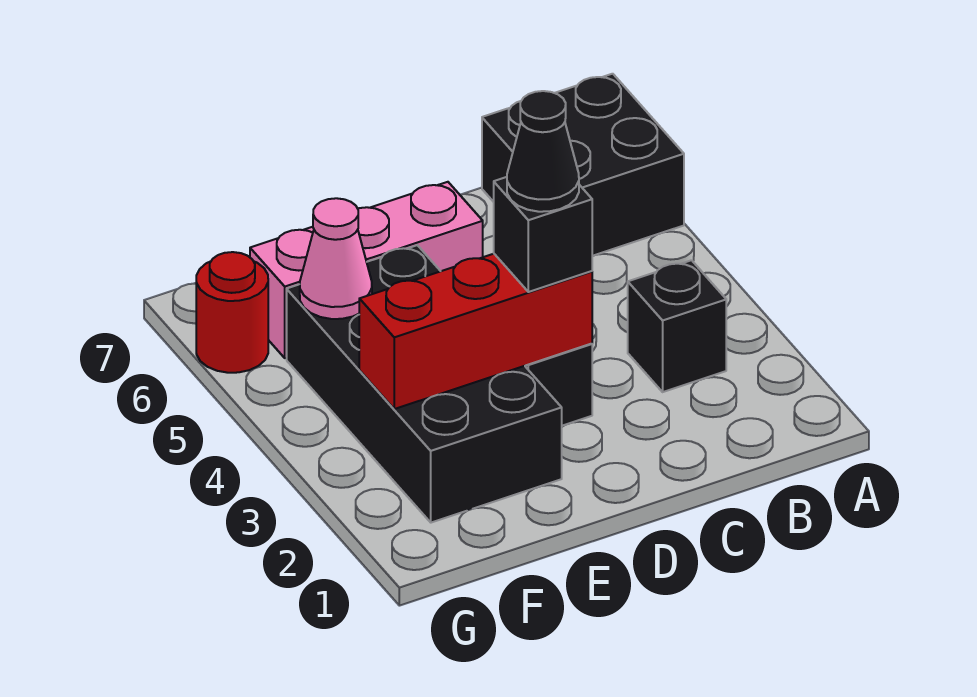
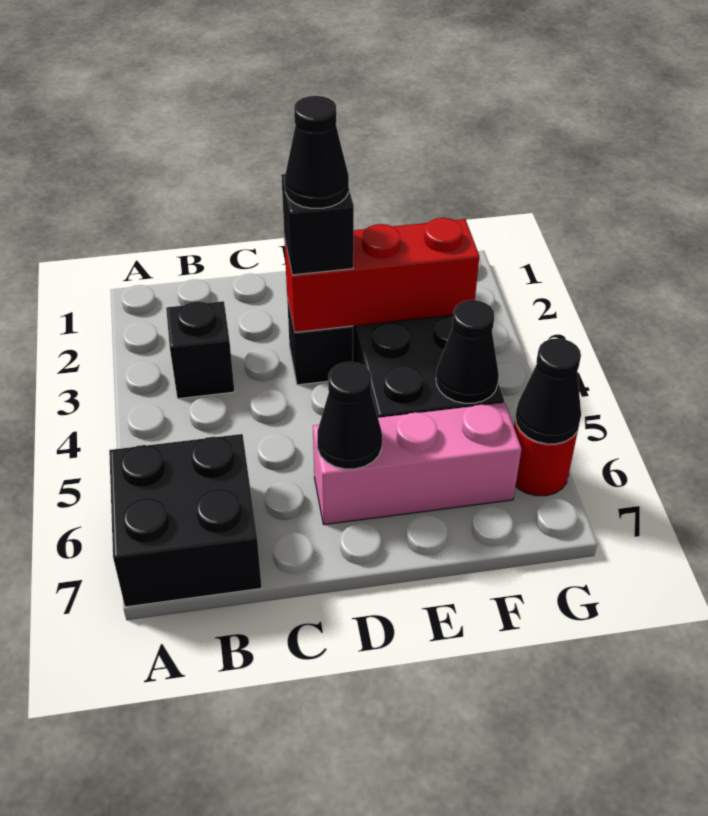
none -> black 1x1 cone [317,362,382,469]
pink 1x1 cone [300,198,372,319] -> black 1x1 cone [436,300,499,403]
none -> black 1x1 cone [515,338,581,444]

